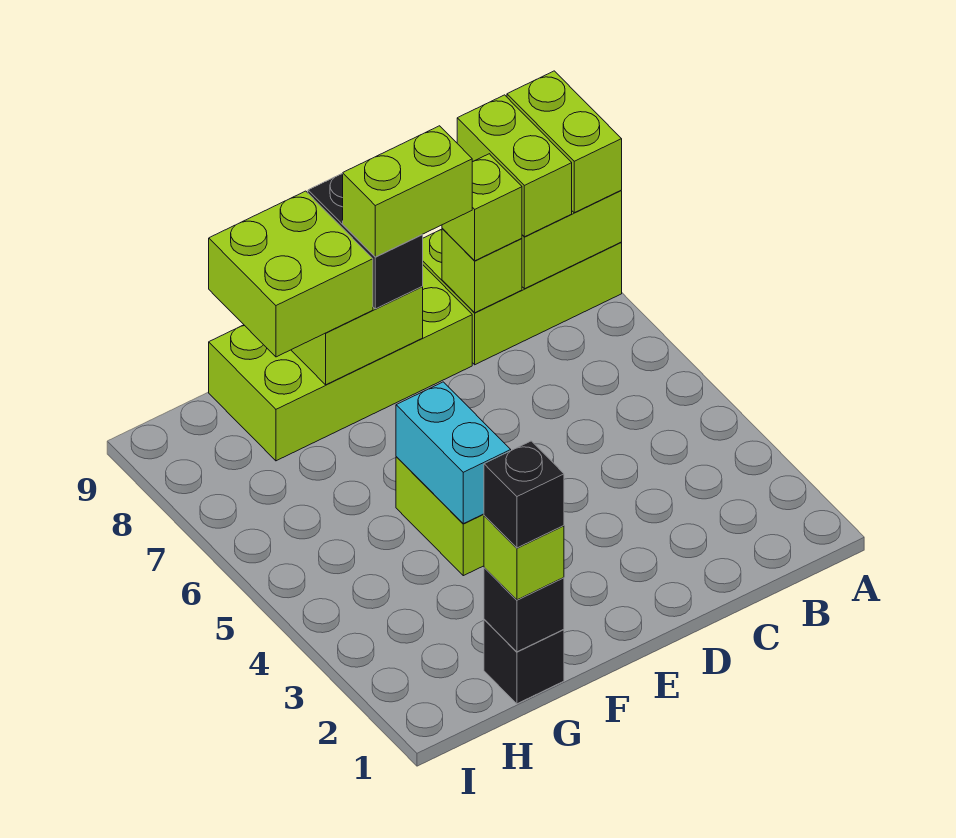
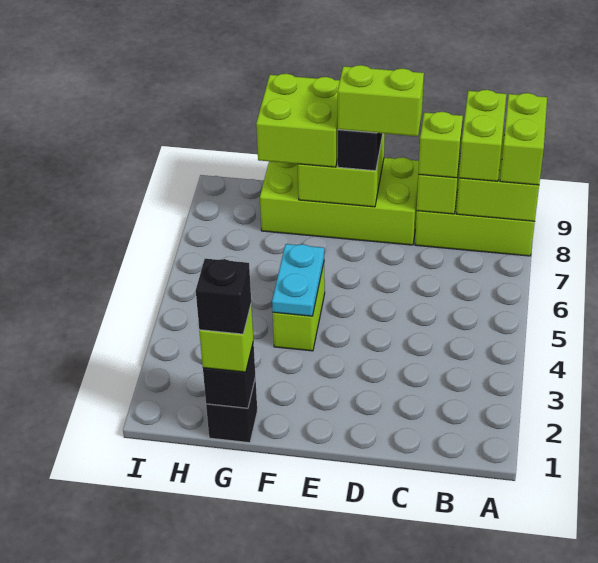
cyan 1x2 brick [396,382,511,524] -> cyan 1x2 plate [272,244,324,316]

